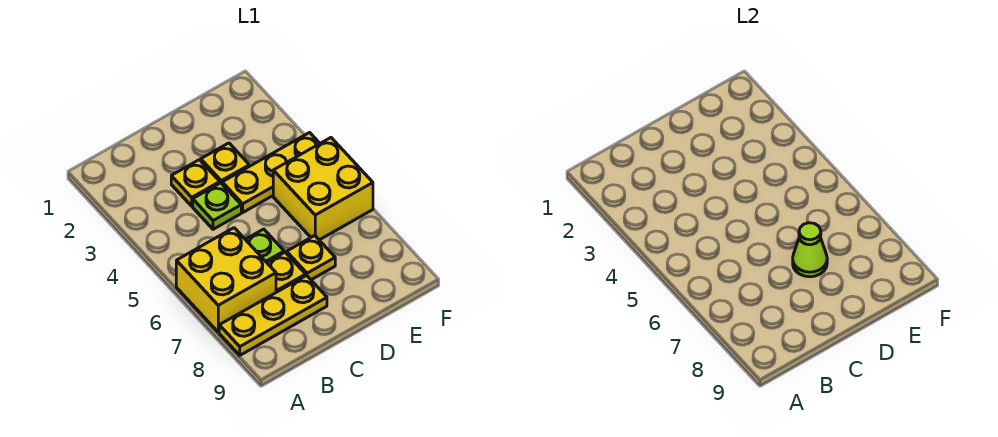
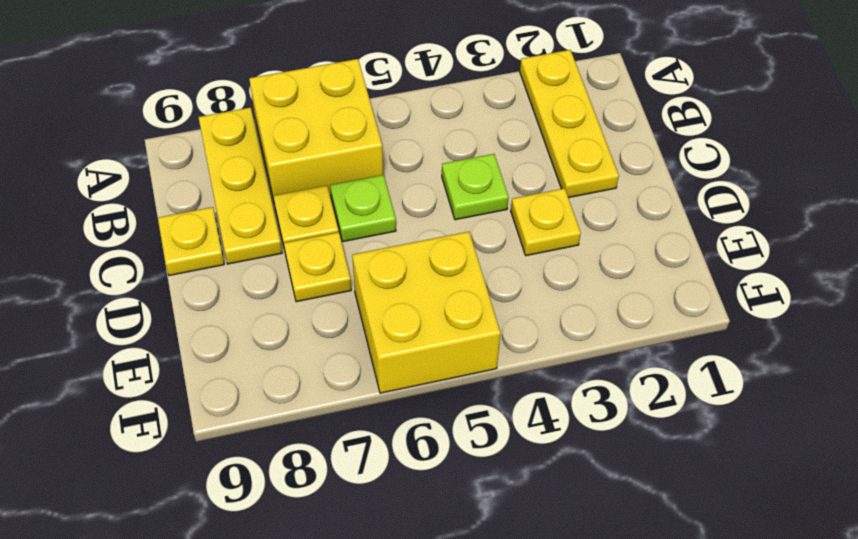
yellow 1x1 plate [171,160,220,206] -> yellow 1x1 plate moved to [158,207,224,275]
yellow 1x3 plate [222,133,320,212] -> yellow 1x3 plate moved to [520,50,619,198]
lime 1x1 cone [793,223,827,277] -> none

